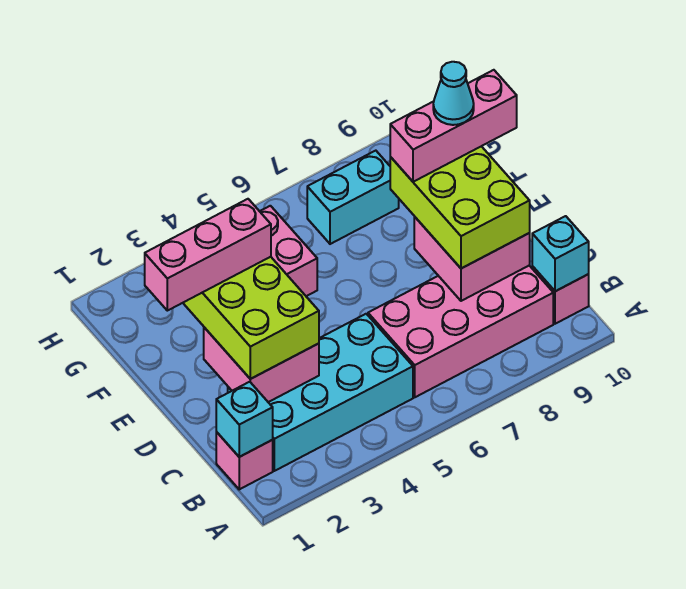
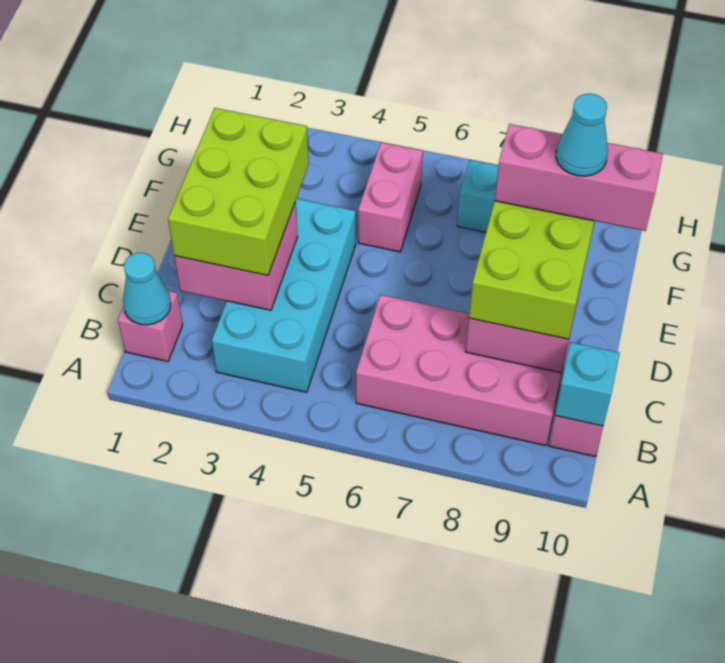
cyan 1x1 brick [216,382,273,457] -> cyan 1x1 cone [123,253,171,325]
cyan 2x4 brick [228,314,413,471] -> cyan 2x4 brick turned to [212,199,356,392]
pink 1x3 brick [145,199,271,311] -> none

